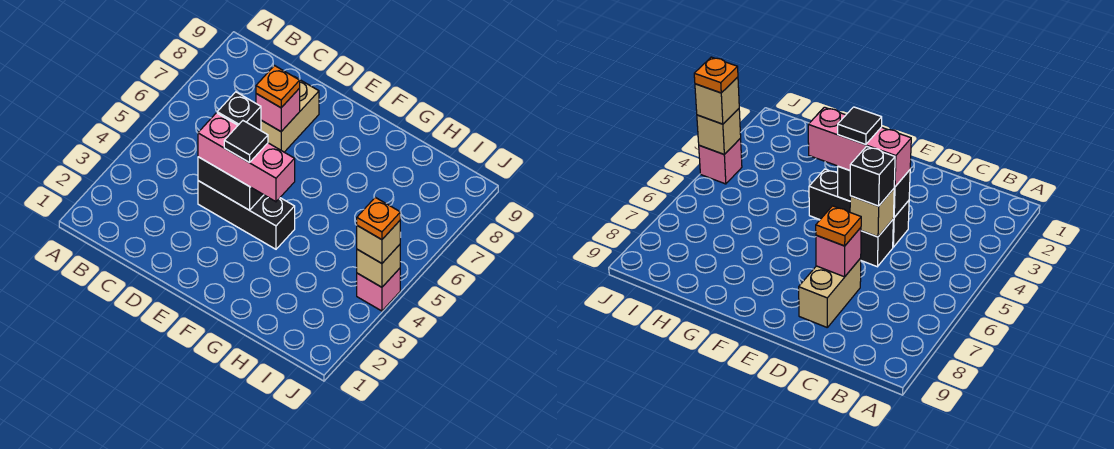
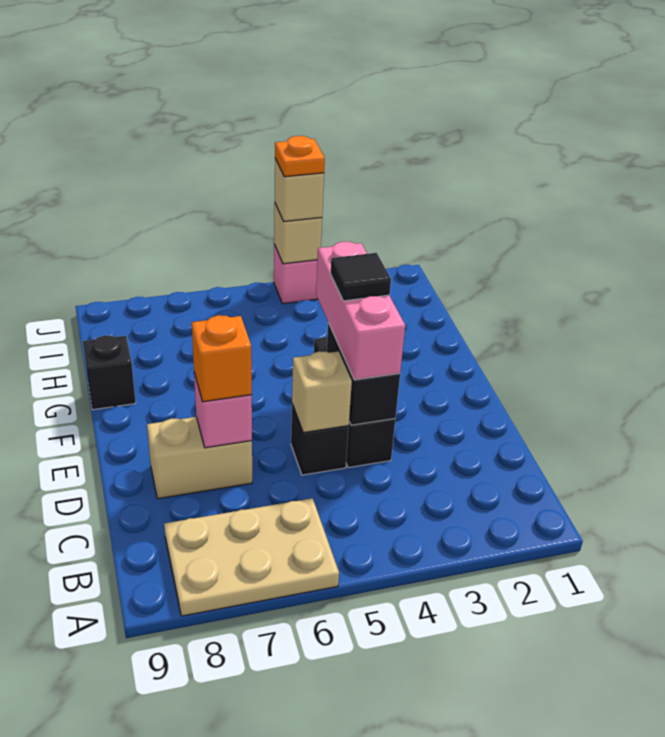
none -> tan 2x3 plate [164,498,339,616]
black 1x1 brick [217,92,261,130] -> black 1x1 brick moved to [83,335,136,410]
orange 1x1 plate [256,66,300,108] -> orange 1x1 brick [192,315,252,402]

